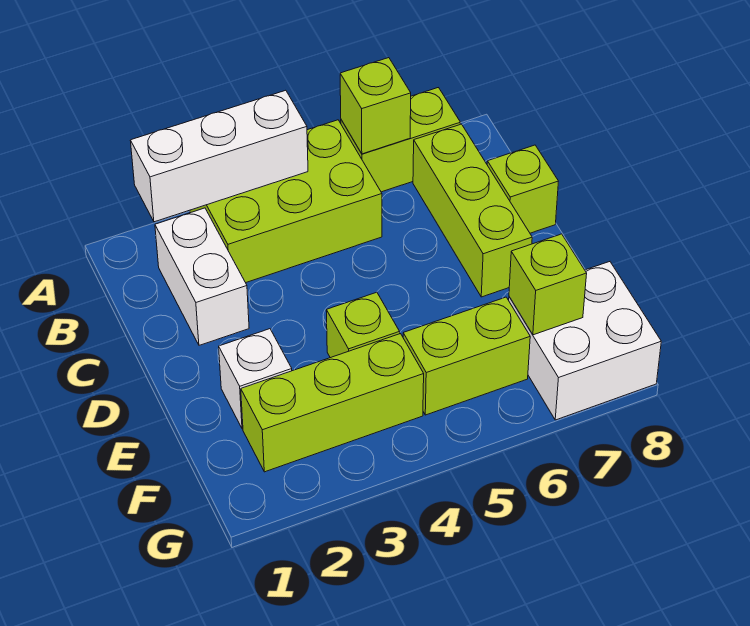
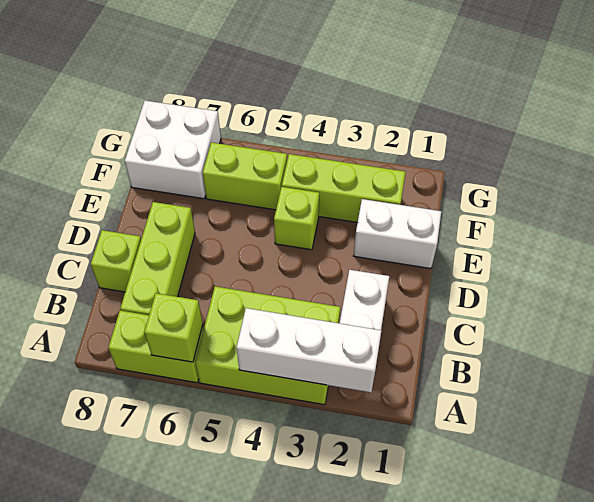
white 1x1 brick [219,329,292,429] -> white 1x2 brick [354,199,441,269]
lime 1x1 brick [509,234,587,335] -> none

